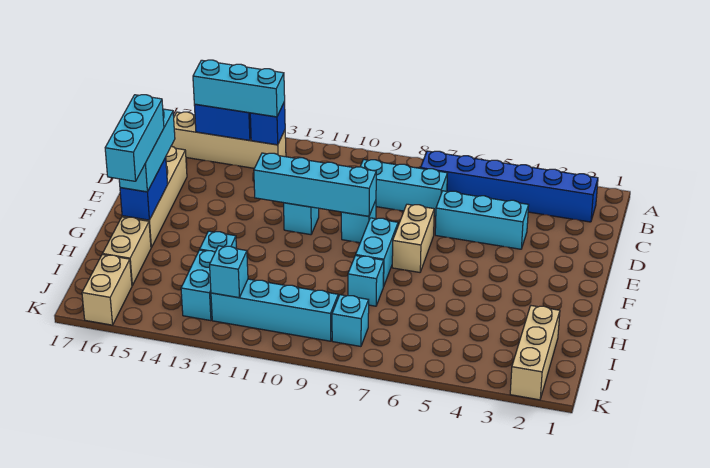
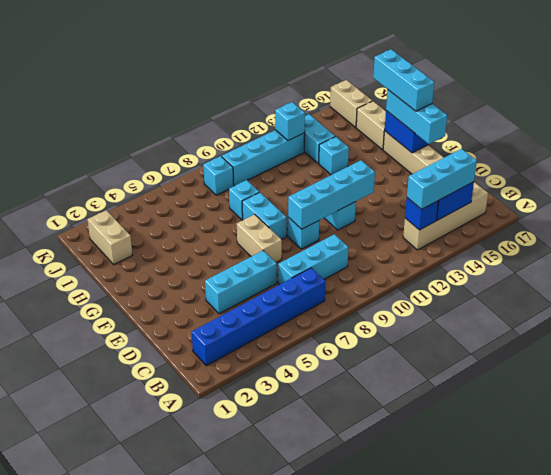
tan 1x3 brick [510,306,560,400] -> tan 1x2 brick [87,210,132,264]

